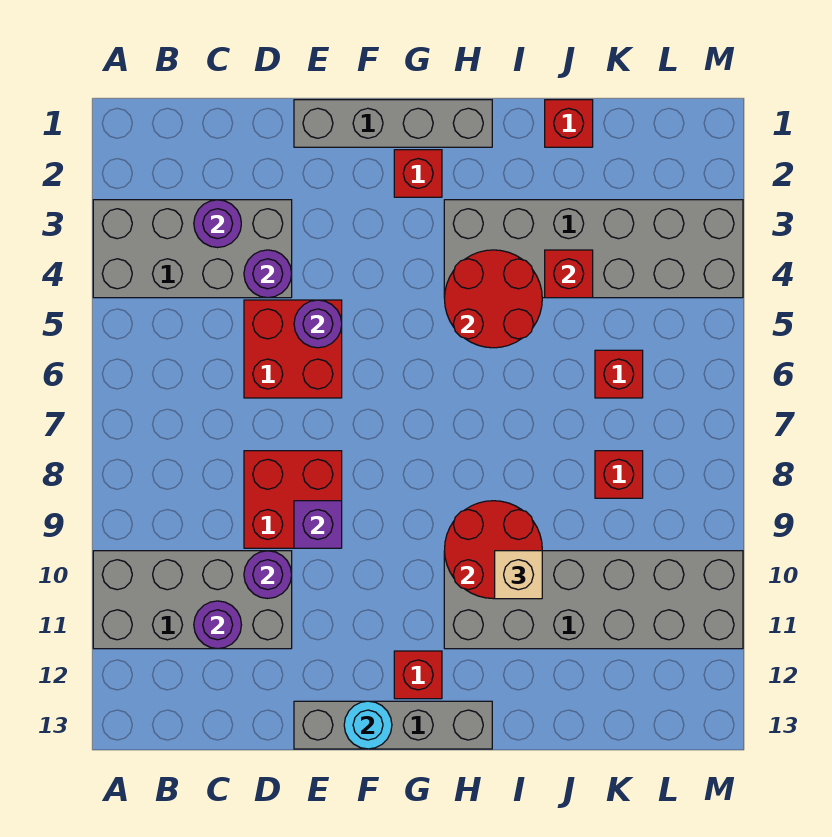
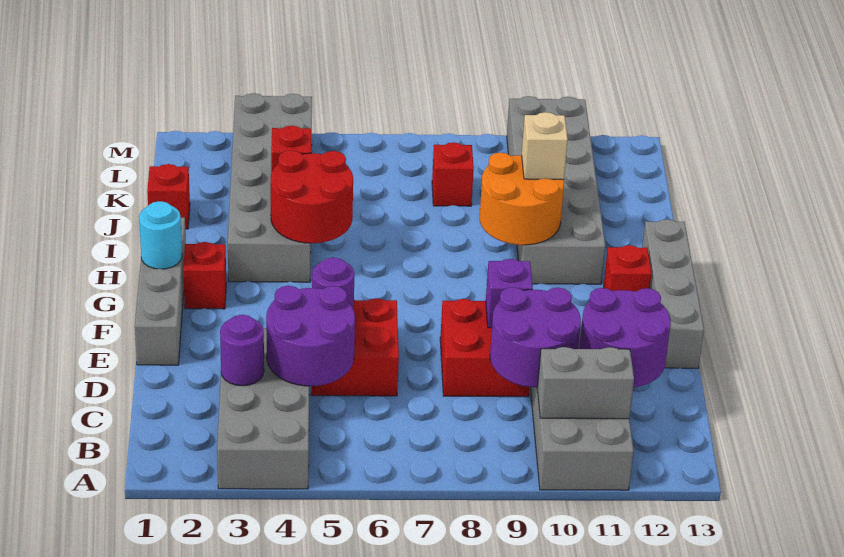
none -> grey 1x2 brick [537,347,634,419]
purple 1x1 round brick [194,601,241,649] -> purple 2x2 round brick [579,288,671,387]
purple 1x1 round brick [244,250,292,298] -> purple 2x2 round brick [266,286,355,386]
purple 1x1 round brick [244,551,292,598] -> purple 2x2 round brick [490,287,581,387]
cyan 1x1 round brick [344,701,392,749] -> cyan 1x1 round brick moved to [139,201,182,269]
red 2x2 round brick [445,501,542,599] -> orange 2x2 round brick [480,153,564,245]
red 1x1 brick [595,350,643,398] -> none

